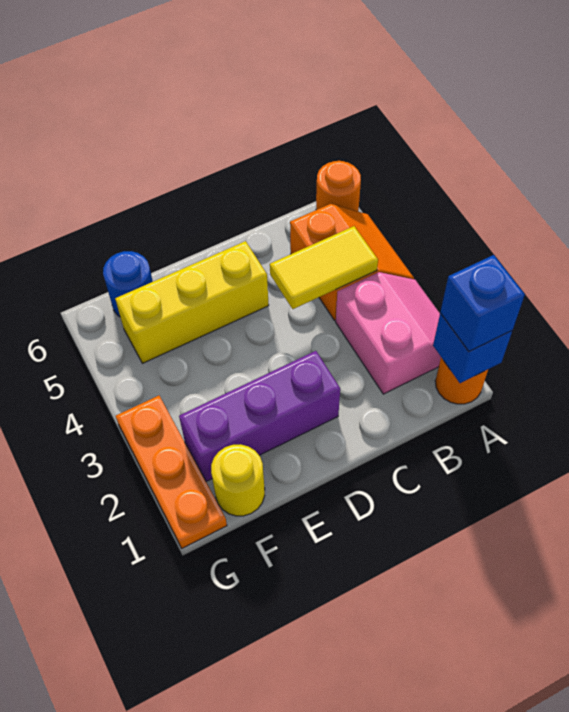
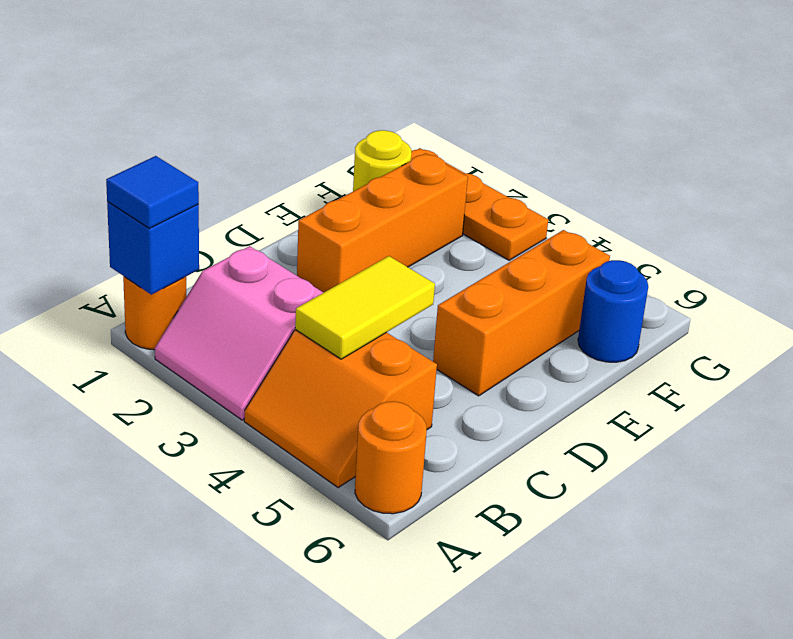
blue 1x1 brick [440,255,525,352] -> blue 1x1 tile [106,156,199,228]
purple 1x3 brick [179,351,340,482] -> orange 1x3 brick [297,153,468,293]
yellow 1x3 brick [115,241,269,363] -> orange 1x3 brick [433,230,610,396]

